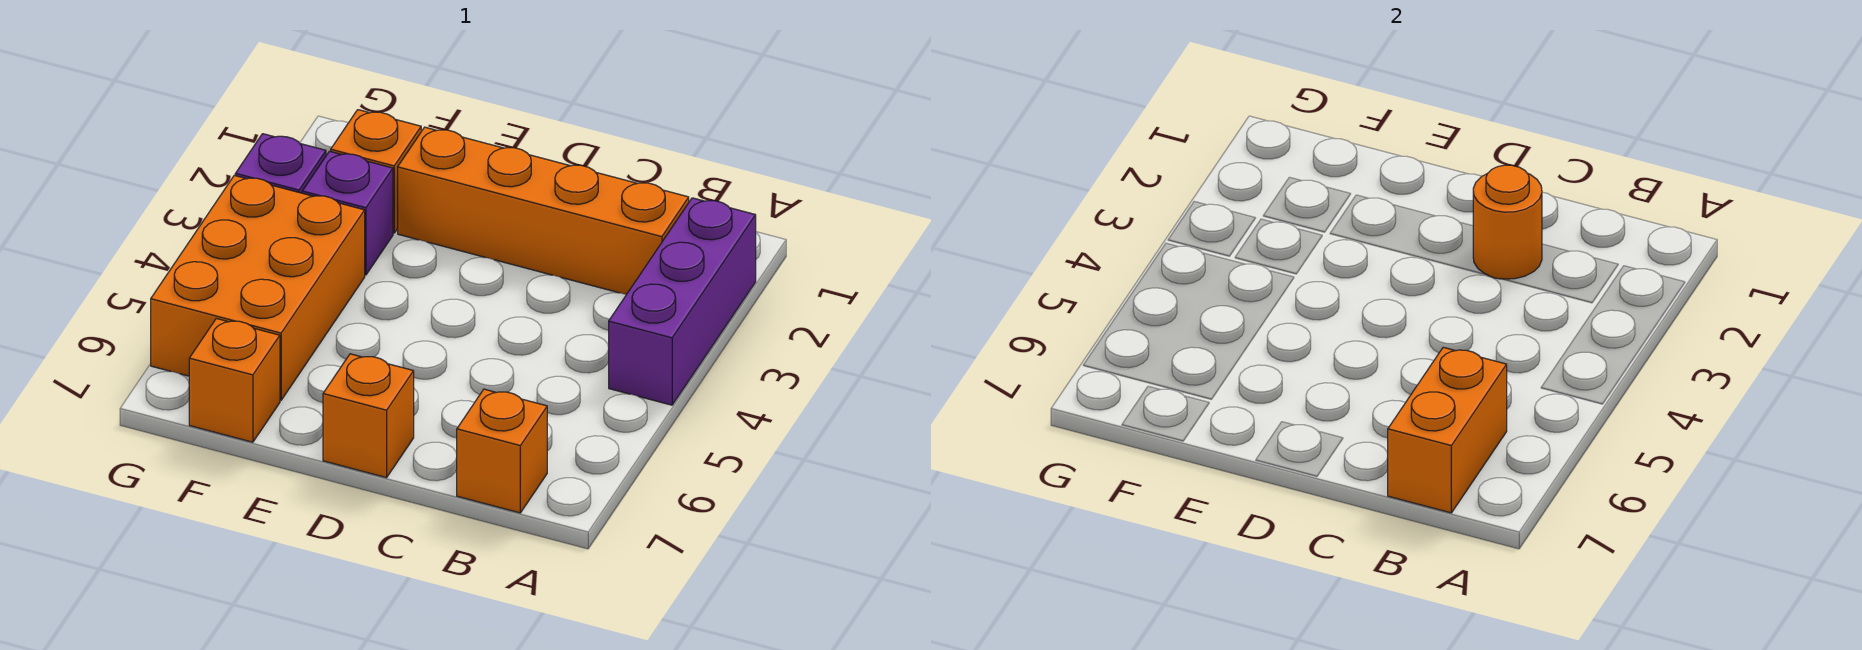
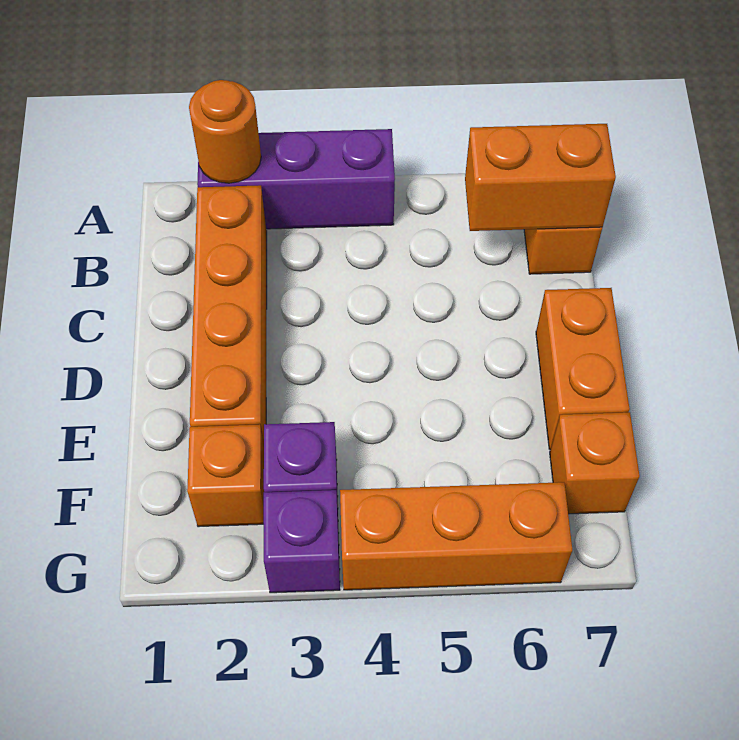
orange 1x1 round brick [1473,165,1542,279] -> orange 1x1 round brick moved to [189,80,261,183]
orange 1x1 brick [323,354,414,478] -> orange 1x2 brick [536,288,630,449]
orange 2x3 brick [151,175,365,400] -> orange 1x3 brick [340,482,572,590]

